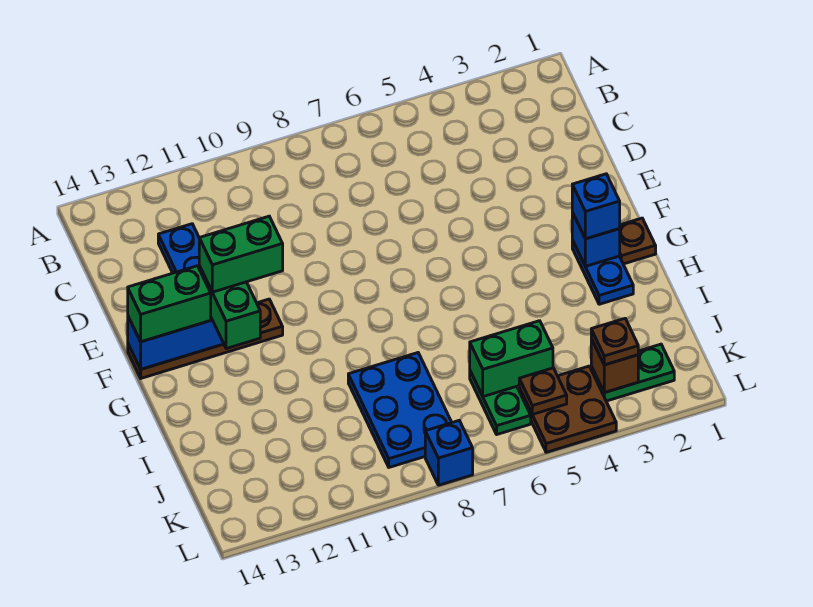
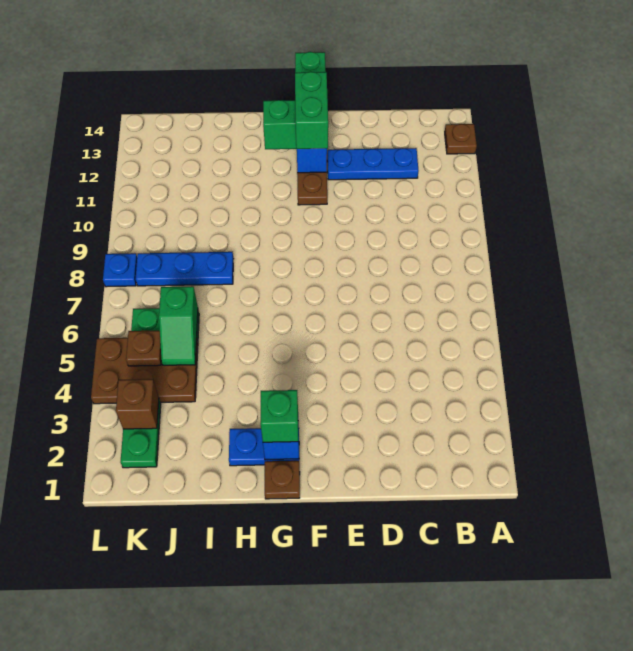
blue 1x1 brick [572,174,620,239] -> green 1x1 brick [260,390,298,442]
blue 2x3 plate [348,353,452,467] -> blue 1x3 plate [136,252,233,286]
green 1x2 brick [470,321,553,397] -> green 1x2 slope [159,286,198,365]
brown 1x1 plate [591,318,638,365] -> brown 1x1 plate moved to [445,124,477,154]
brown 2x2 plate [519,366,616,452] -> brown 2x3 plate [91,338,198,404]
blue 1x1 brick [425,420,473,485] -> blue 1x1 plate [103,253,137,287]

